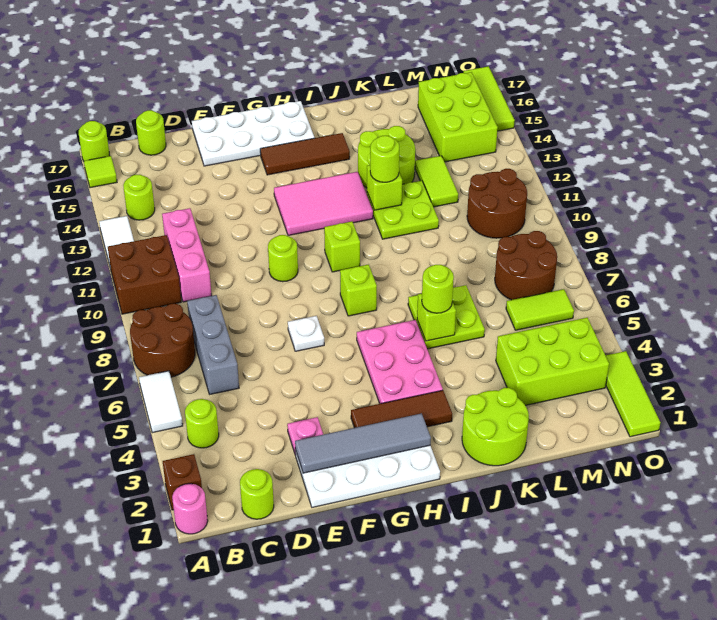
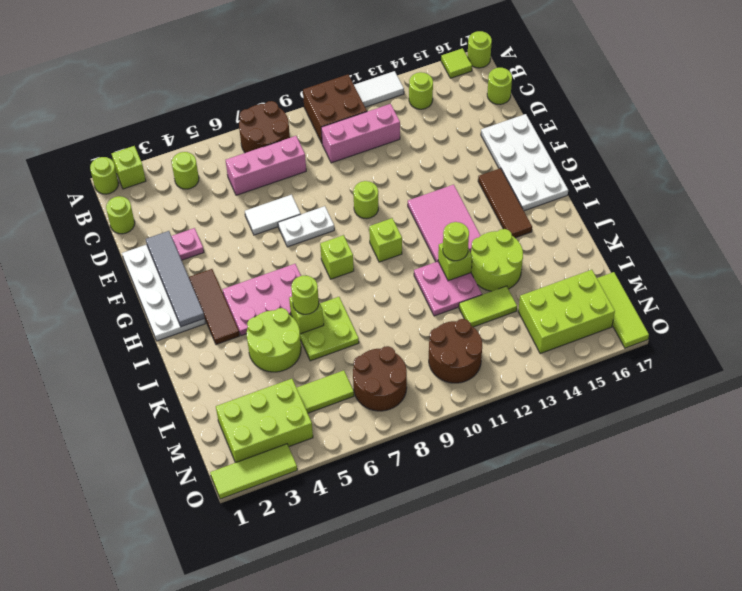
pink 1x1 round brick [172,484,208,534] -> lime 1x1 round brick [90,157,119,194]
brown 1x1 brick [163,454,202,510] -> lime 1x1 brick [112,146,146,189]
white 1x2 tile [139,371,183,433] -> white 1x2 tile moved to [245,195,301,235]
grey 1x3 brick [187,295,239,394] -> pink 1x3 brick [226,136,306,195]
white 1x1 plate [288,316,324,351] -> white 1x2 plate [278,206,334,247]
lime 2x2 round brick [462,388,529,466] -> lime 2x2 round brick moved to [247,308,301,372]
lime 2x2 plate [367,181,439,239] -> pink 2x2 plate [414,262,482,316]
lime 2x3 brick [496,318,609,405] -> lime 2x3 brick turned to [216,379,313,463]
lime 1x2 tile [506,289,574,330] -> lime 1x2 tile turned to [297,370,354,413]
lime 1x3 tile [463,66,515,131] -> lime 1x3 tile turned to [597,272,649,348]

